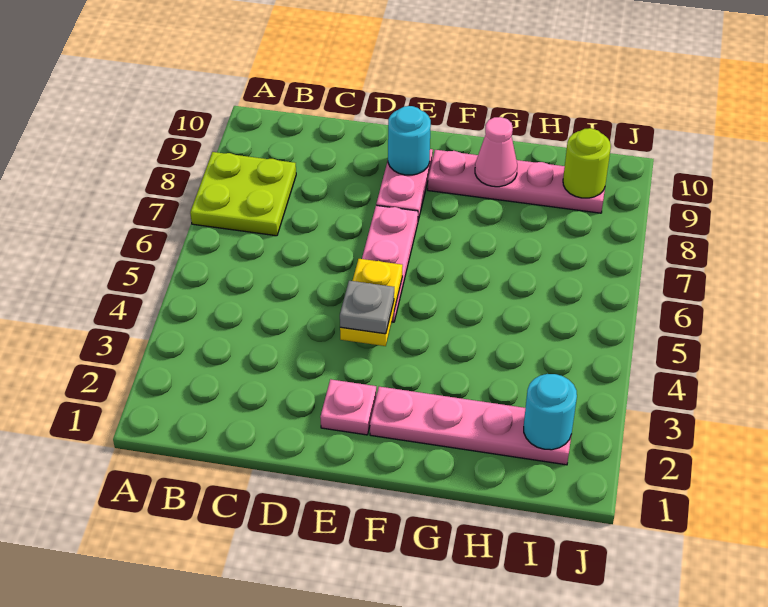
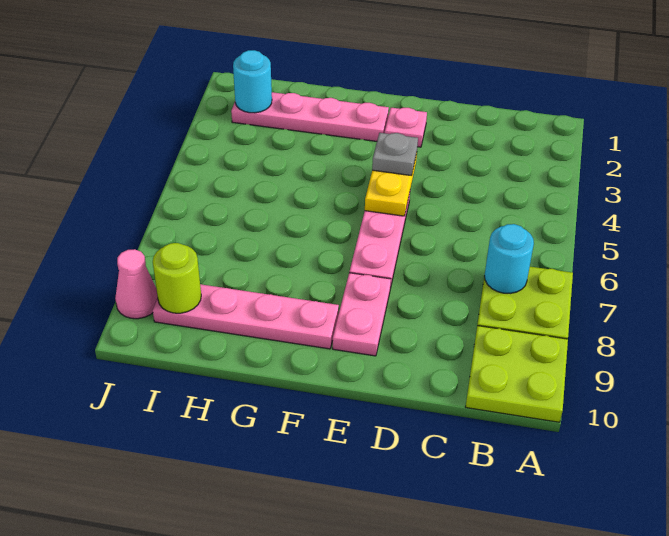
none -> lime 2x2 plate [466,326,568,422]
cyan 1x1 round brick [388,106,431,175] -> cyan 1x1 round brick moved to [485,224,534,293]
pink 1x1 cone [475,117,517,187] -> pink 1x1 cone moved to [115,249,158,319]

